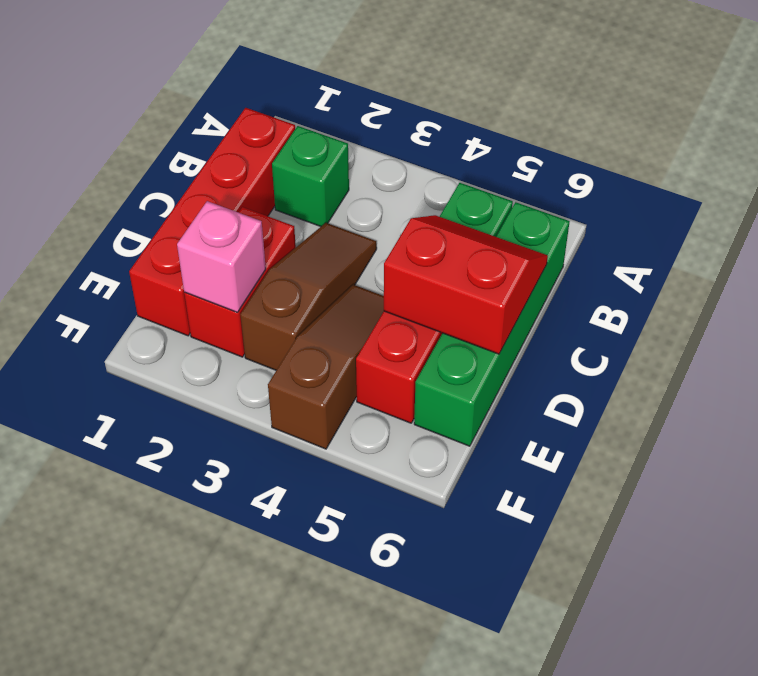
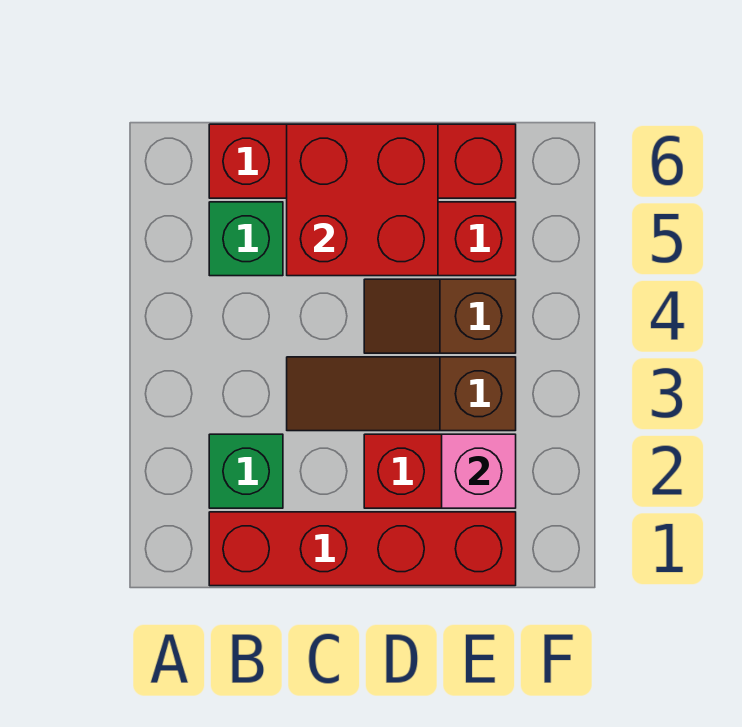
green 1x4 brick [414,202,570,446] -> red 1x4 brick [209,124,516,198]
red 2x2 slope [384,215,548,354] -> red 2x2 brick [287,124,438,276]
brown 1x3 slope [268,285,384,449] -> brown 1x2 slope [364,279,516,353]

